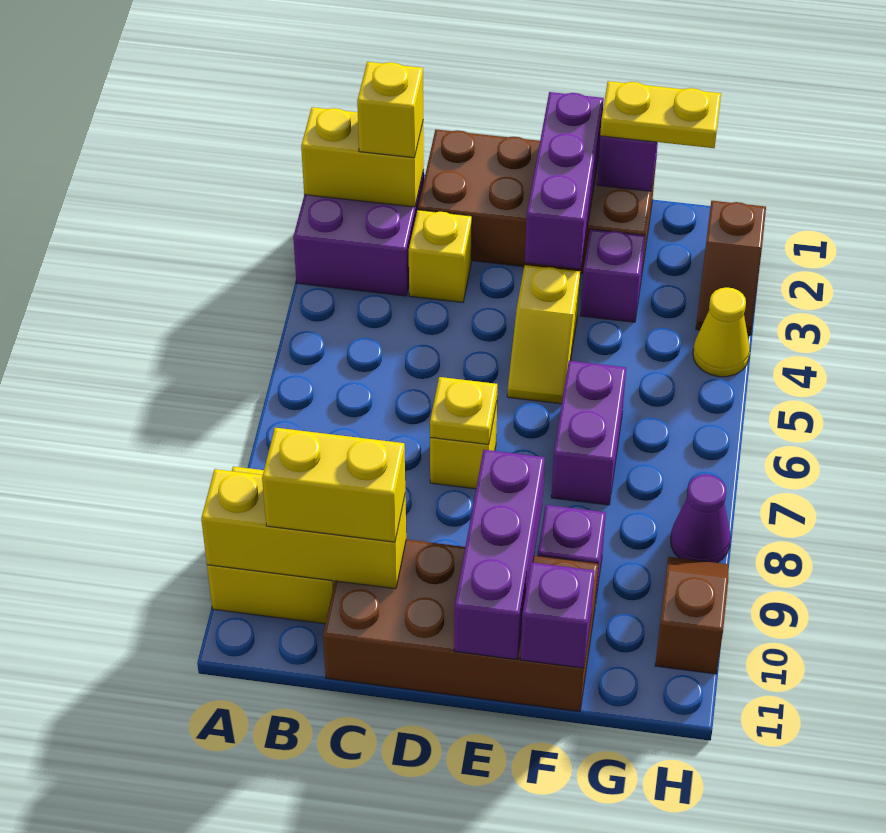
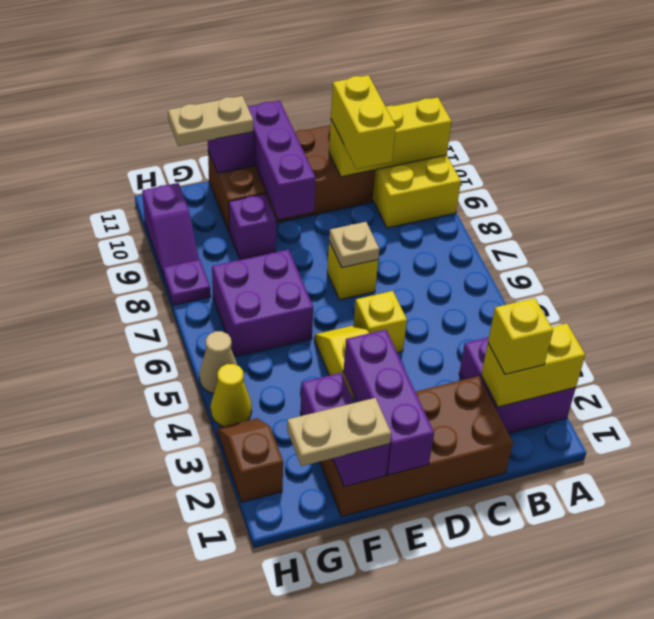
yellow 1x2 brick [262,428,405,542] -> yellow 1x2 brick turned to [331,75,396,169]
yellow 1x1 brick [409,210,472,302] -> yellow 1x1 brick moved to [354,291,407,353]
yellow 1x1 plate [430,377,497,445] -> tan 1x1 plate [329,222,379,268]
yellow 1x2 plate [600,81,721,148] -> tan 1x2 plate [287,398,391,466]
purple 1x2 brick [551,361,626,505] -> purple 2x2 brick [212,250,313,357]
none -> tan 1x2 plate [168,96,253,146]
none -> tan 1x1 cone [199,331,237,394]
purple 1x1 cone [671,474,731,563] -> purple 1x1 plate [163,260,211,305]
brown 1x2 slope [655,557,728,674] -> purple 1x2 slope [142,183,199,276]

